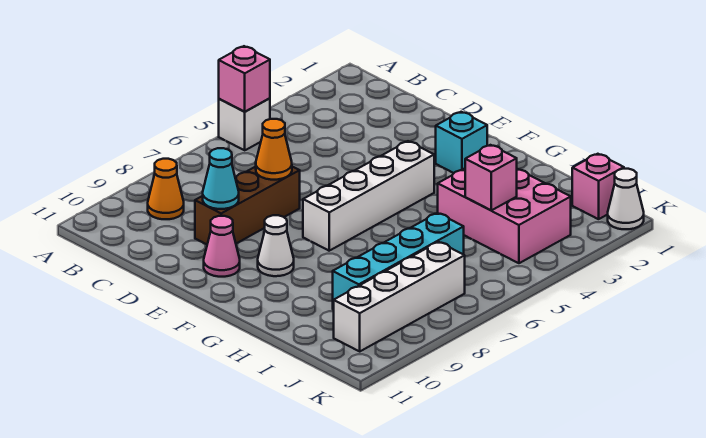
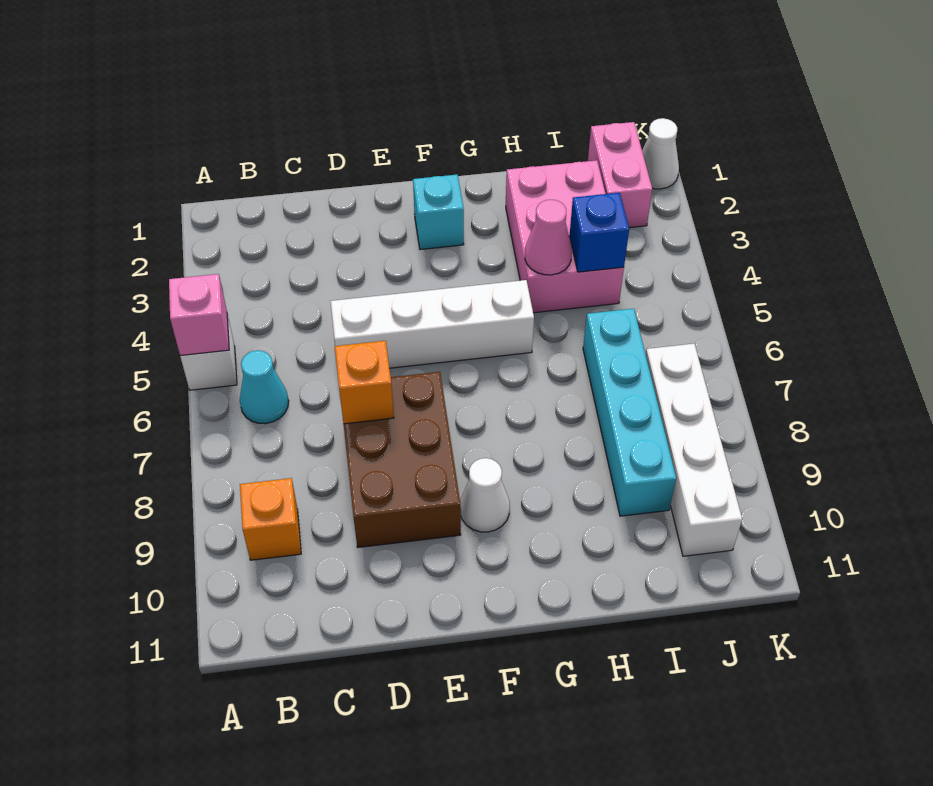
orange 1x1 cone [148,159,184,219] -> orange 1x1 brick [240,478,301,560]
brown 1x3 brick [195,167,300,244] -> brown 2x3 brick [344,372,461,547]
orange 1x1 cone [256,119,292,180] -> orange 1x1 brick [335,341,394,424]
cyan 1x1 cone [203,148,239,209] -> cyan 1x1 cone moved to [240,350,289,424]
pink 1x1 cone [204,216,240,277] -> pink 1x1 cone moved to [525,200,572,275]
white 1x4 brick [303,141,434,251] -> white 1x4 brick turned to [330,280,534,368]
pink 2x3 brick [438,168,571,263] -> pink 2x3 brick turned to [506,160,624,313]
pink 1x1 brick [465,145,517,210] -> blue 1x1 brick [570,193,629,272]
pink 1x1 brick [572,154,624,219] -> pink 1x2 brick [588,122,652,228]

